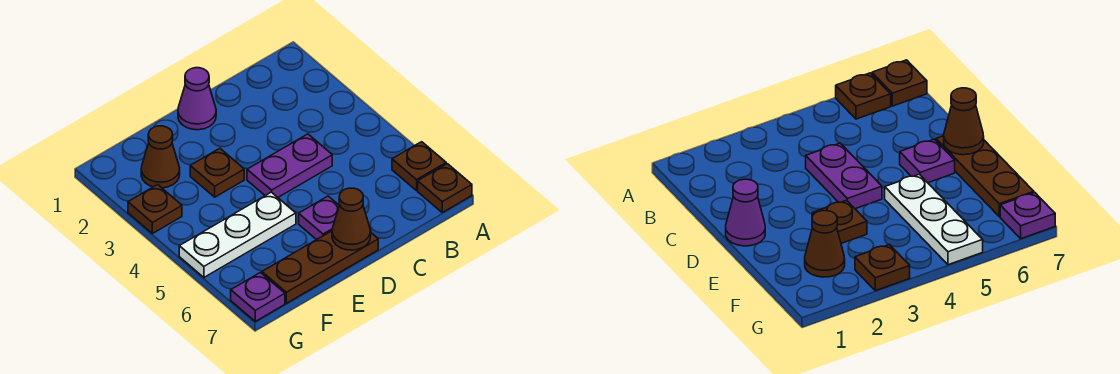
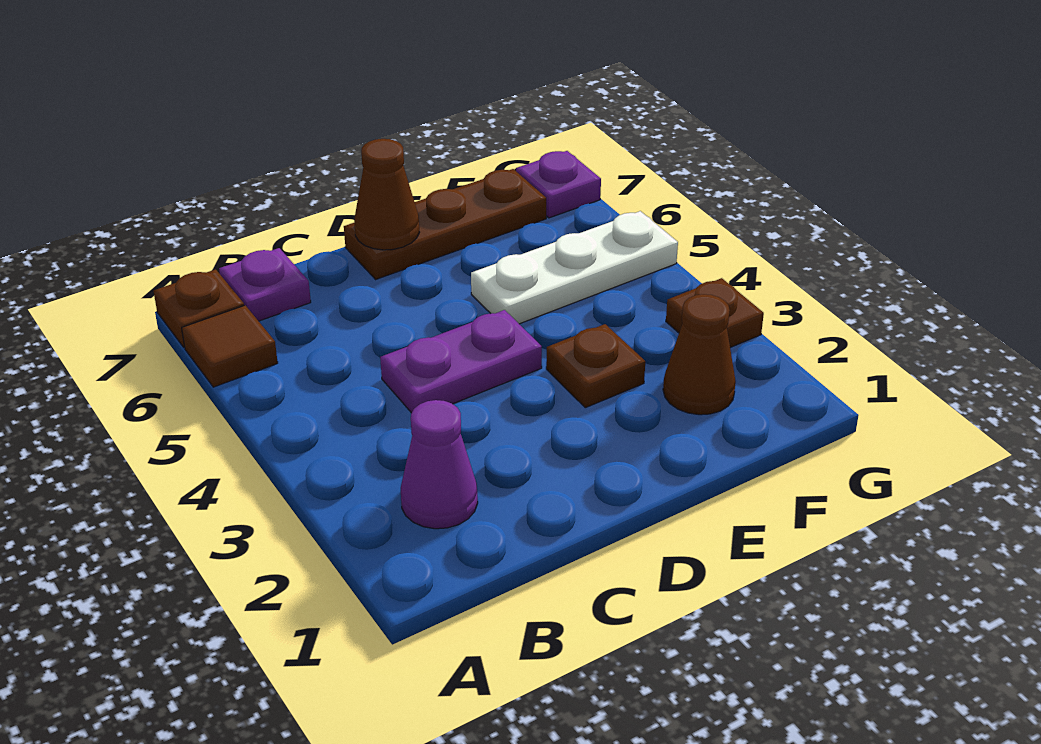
brown 1x1 plate [392,142,446,191] -> brown 1x1 tile [182,305,278,387]
purple 1x1 cone [178,68,216,130] -> purple 1x1 cone moved to [401,400,478,529]
purple 1x1 plate [299,196,339,240] -> purple 1x1 plate moved to [219,248,311,321]

